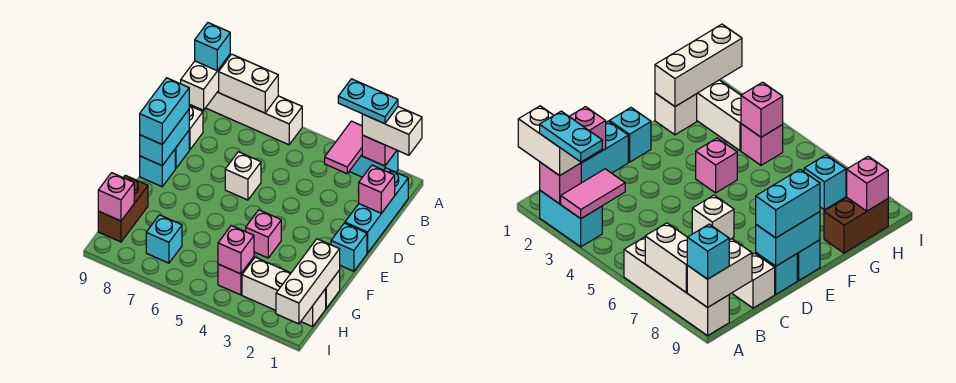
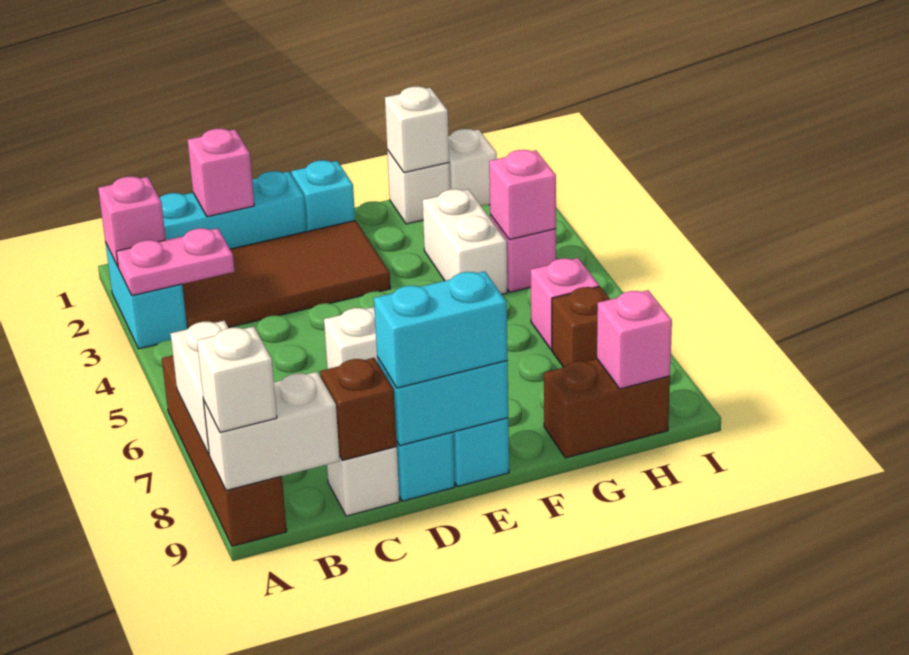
white 1x2 brick [362,107,422,155] -> white 1x2 brick moved to [423,189,507,294]
cyan 1x2 plate [338,79,398,124] -> none
pink 1x2 tile [325,121,362,174] -> pink 1x2 plate [116,228,235,296]
white 1x4 brick [206,91,302,145] -> brown 1x4 brick [162,355,287,546]
cyan 1x1 brick [195,23,230,71] -> white 1x1 brick [197,327,277,432]
none -> brown 2x4 tile [182,220,390,329]
none -> brown 1x1 brick [320,358,397,460]
pink 1x1 brick [246,210,281,258] -> pink 1x1 brick moved to [531,258,599,350]
white 1x3 brick [276,239,340,324] -> white 1x1 brick [385,86,449,172]
white 1x3 brick [242,257,326,327] -> white 1x1 brick [448,129,497,205]
cyan 1x1 brick [146,215,182,263] -> brown 1x1 brick [552,287,610,367]

